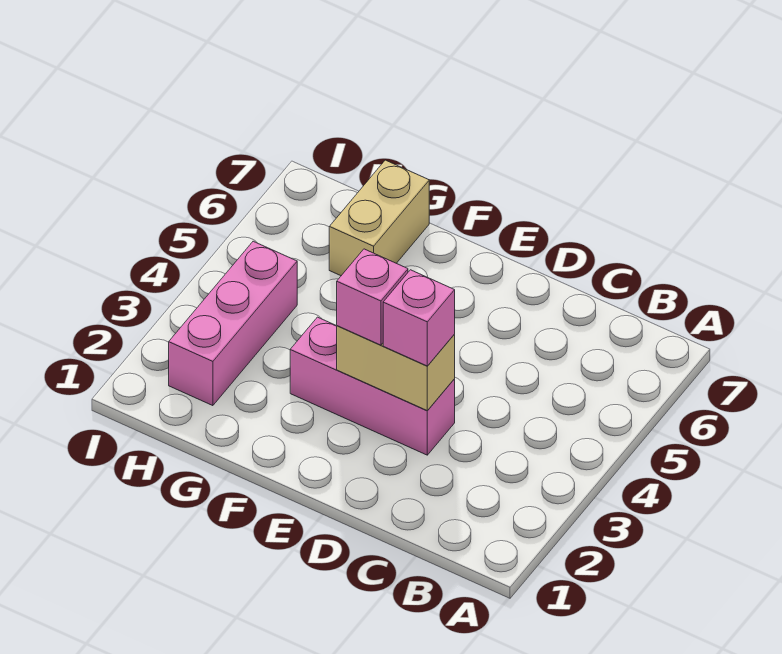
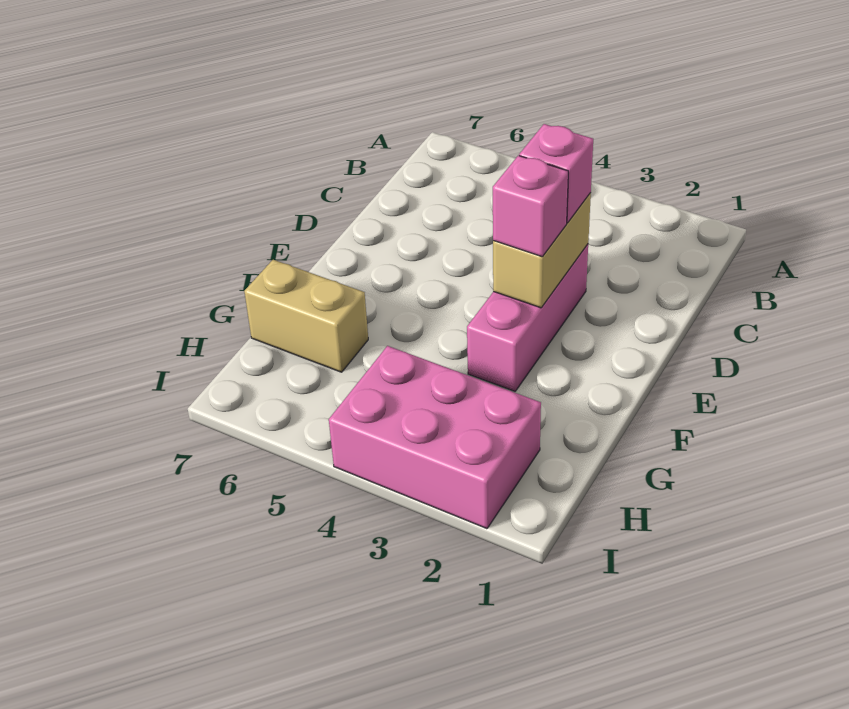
pink 1x3 brick [169,241,297,406] -> pink 2x3 brick [329,346,541,529]

